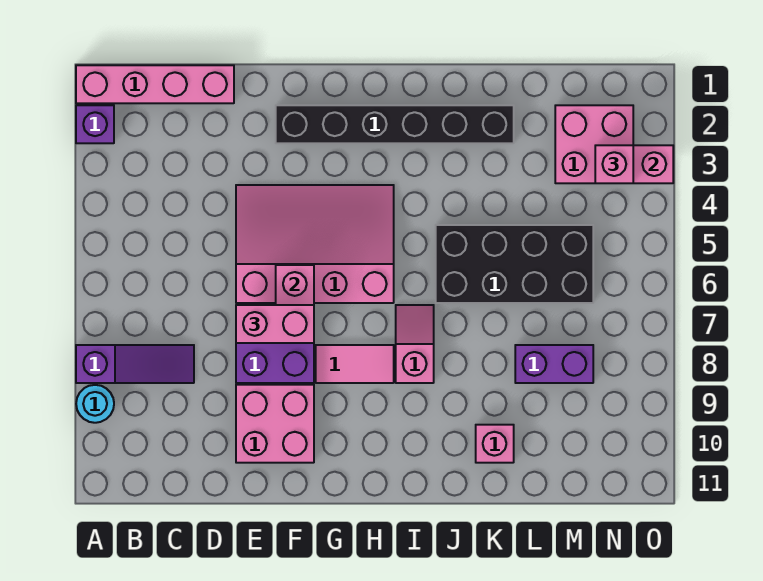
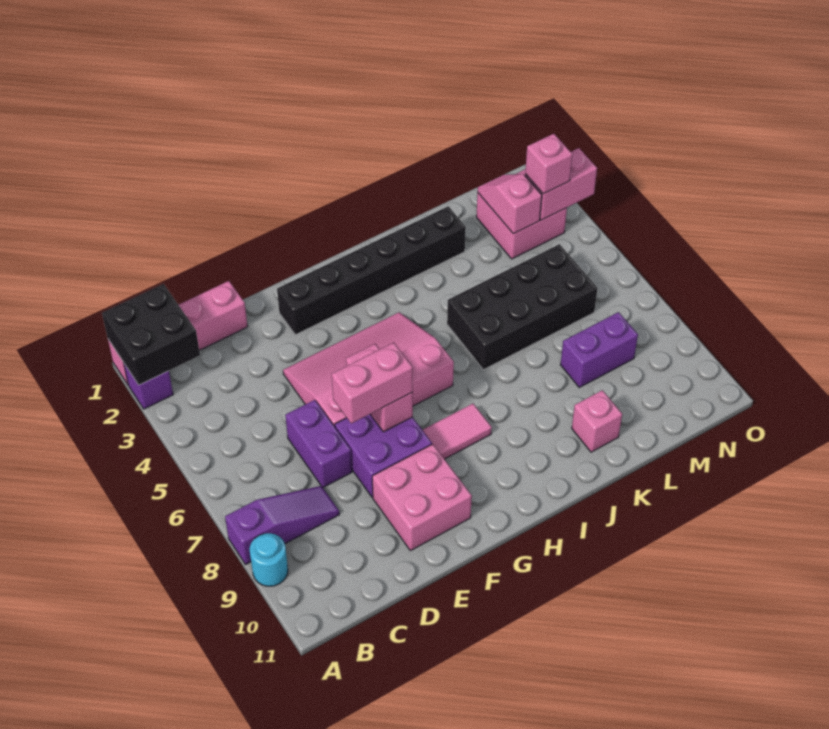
none -> black 2x2 brick [102,284,200,385]
none -> purple 1x2 brick [285,400,352,487]
pink 1x2 slope [396,305,434,383] -> pink 1x2 slope moved to [478,174,542,234]

